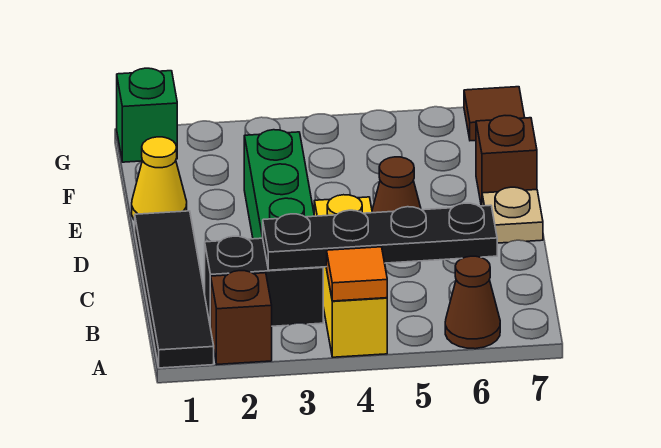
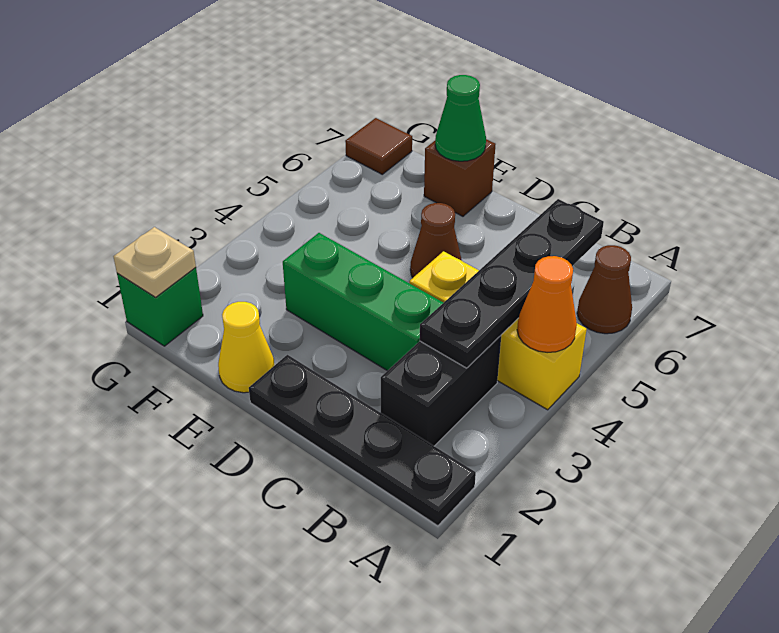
black 1x4 tile [135,211,214,368] -> black 1x4 plate [249,355,476,526]
brown 1x1 brick [211,271,272,364] -> none
orange 1x1 tile [327,247,387,301] -> orange 1x1 cone [517,256,577,353]
tan 1x1 plate [482,187,543,243] -> tan 1x1 plate moved to [113,227,196,297]
none -> green 1x1 cone [435,75,486,161]

